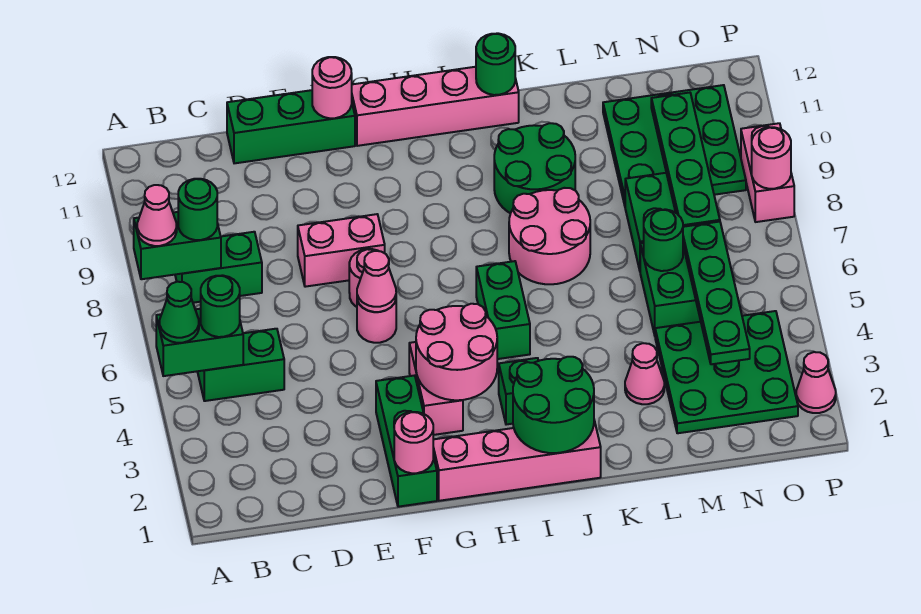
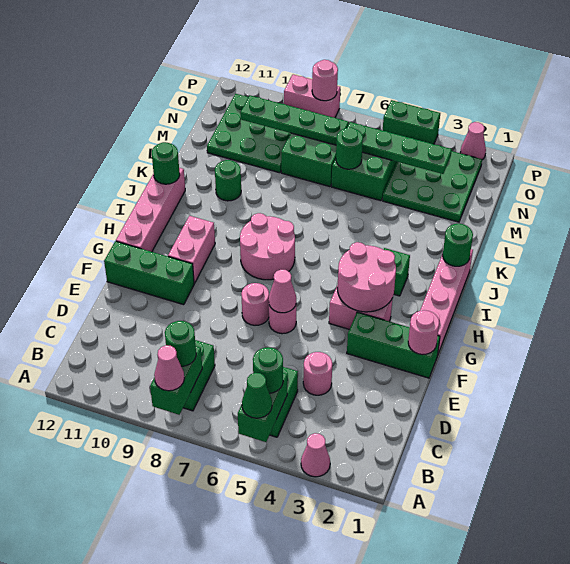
green 1x3 brick [227,90,355,163] -> green 1x3 brick turned to [104,241,194,305]
pink 1x2 brick [298,214,385,287] -> pink 1x2 brick moved to [168,216,215,284]
pink 1x1 round brick [312,57,352,118] -> pink 1x1 round brick moved to [303,352,332,395]
green 2x2 round brick [513,357,594,453] -> green 1x1 round brick [443,224,473,266]
green 1x2 brick [476,261,530,359] -> green 1x2 brick moved to [383,100,440,144]
pink 2x2 round brick [509,188,590,284] -> pink 2x2 round brick moved to [240,213,295,280]
green 2x2 round brick [494,123,575,213] -> green 1x1 round brick [215,160,241,201]
pink 1x1 cone [625,343,664,404] -> pink 1x1 cone moved to [301,433,330,477]

